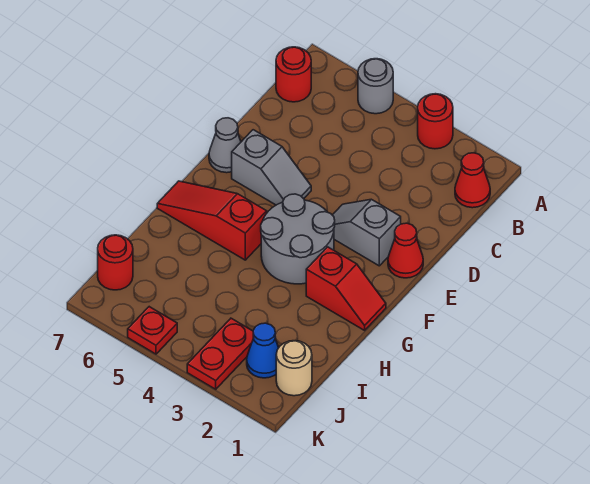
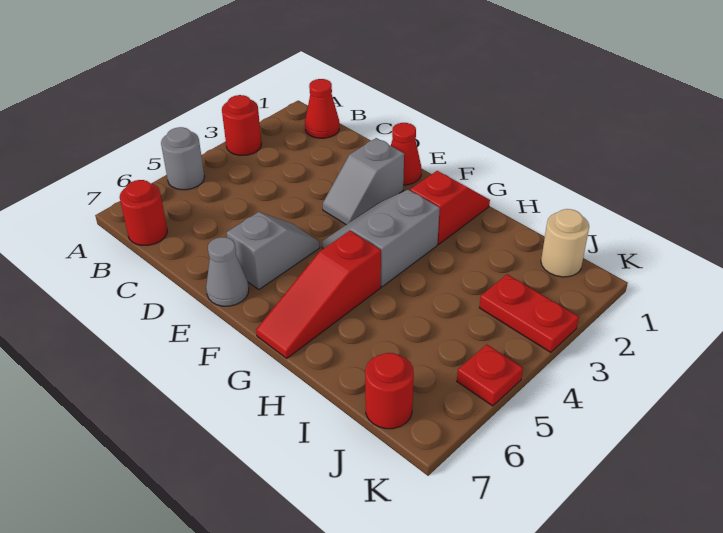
grey 2x2 round brick [261,194,335,284] -> grey 2x2 slope [322,190,440,287]
blue 1x1 cone [247,323,278,378] -> none

